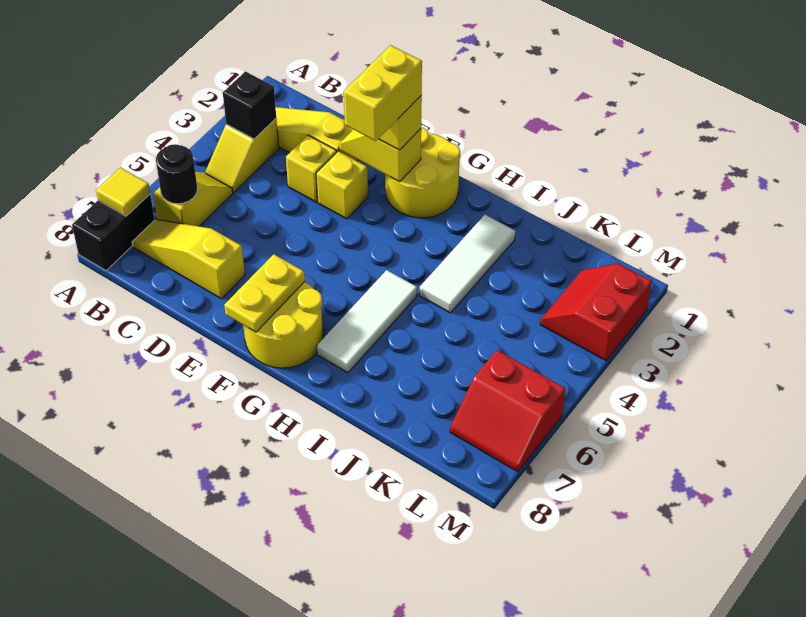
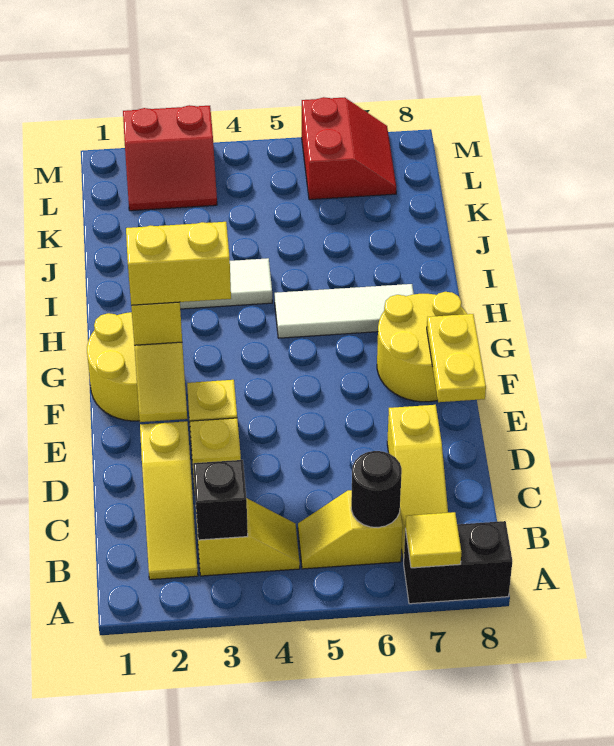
yellow 1x2 plate [224,254,305,332] -> yellow 1x2 plate turned to [427,314,486,402]

